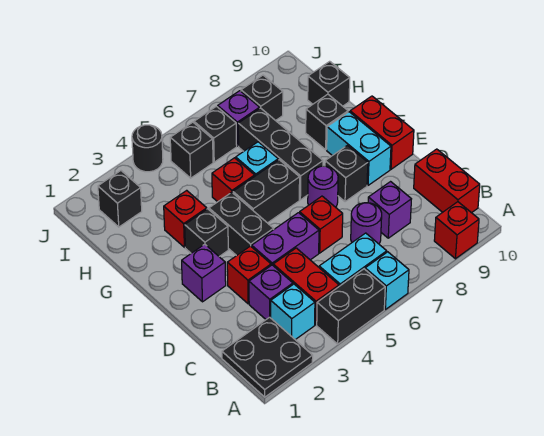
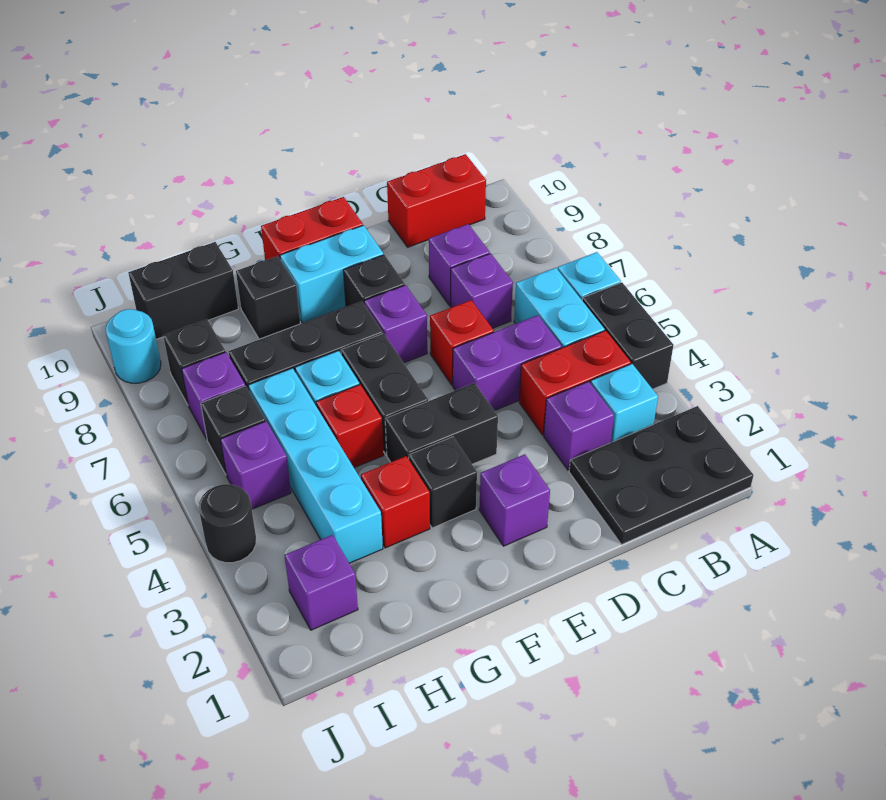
black 2x2 plate [222,317,313,397] -> black 2x3 plate [569,406,754,544]
red 1x1 brick [434,202,479,259] -> none
purple 1x1 round brick [351,203,382,244] -> purple 1x1 brick [451,253,513,328]
red 1x1 brick [227,246,271,304] -> none
purple 1x2 brick [252,213,319,265] -> purple 1x2 brick turned to [453,315,562,411]
purple 1x1 round brick [308,166,338,207] -> purple 1x1 brick [364,285,427,363]
none -> cyan 1x4 brick [248,368,383,563]
black 1x1 brick [308,61,350,106] -> black 1x2 brick [128,242,238,339]
black 1x1 brick [98,171,142,227] -> purple 1x1 brick [284,535,358,630]
black 1x1 brick [170,122,213,178] -> purple 1x1 brick [221,421,291,509]
none -> cyan 1x1 round brick [106,309,161,383]

